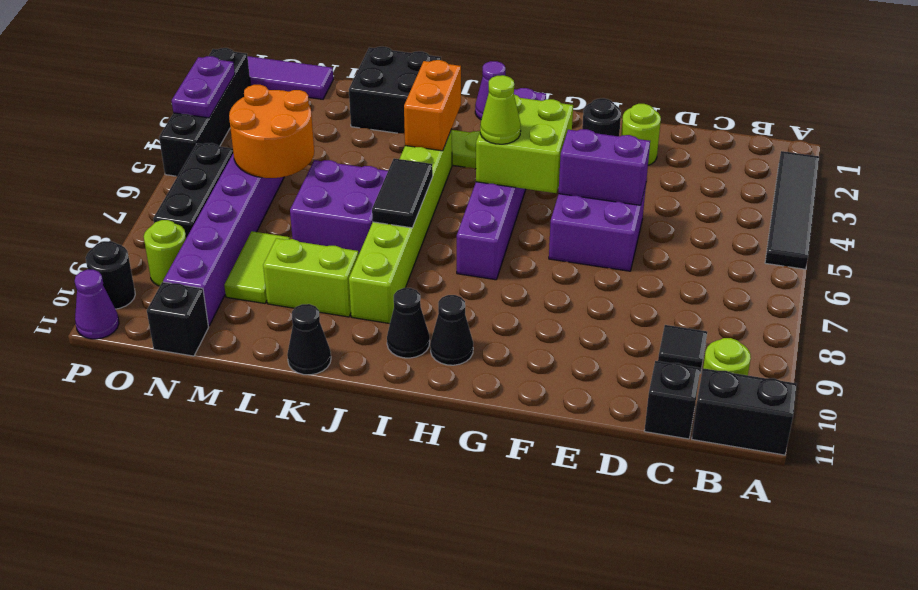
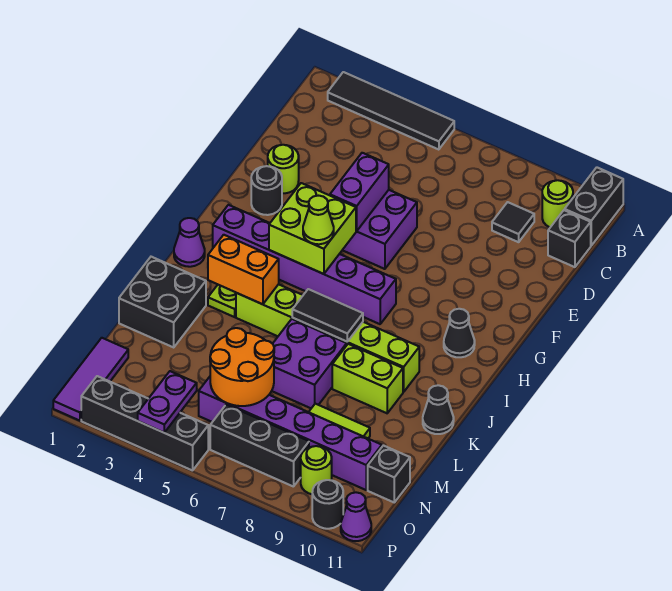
black 1x1 cone [387,288,430,358] -> none
lime 1x2 brick [263,238,359,317] -> lime 1x2 brick turned to [332,344,403,413]
purple 1x2 plate [172,56,235,118] -> purple 1x2 plate turned to [138,371,197,433]

